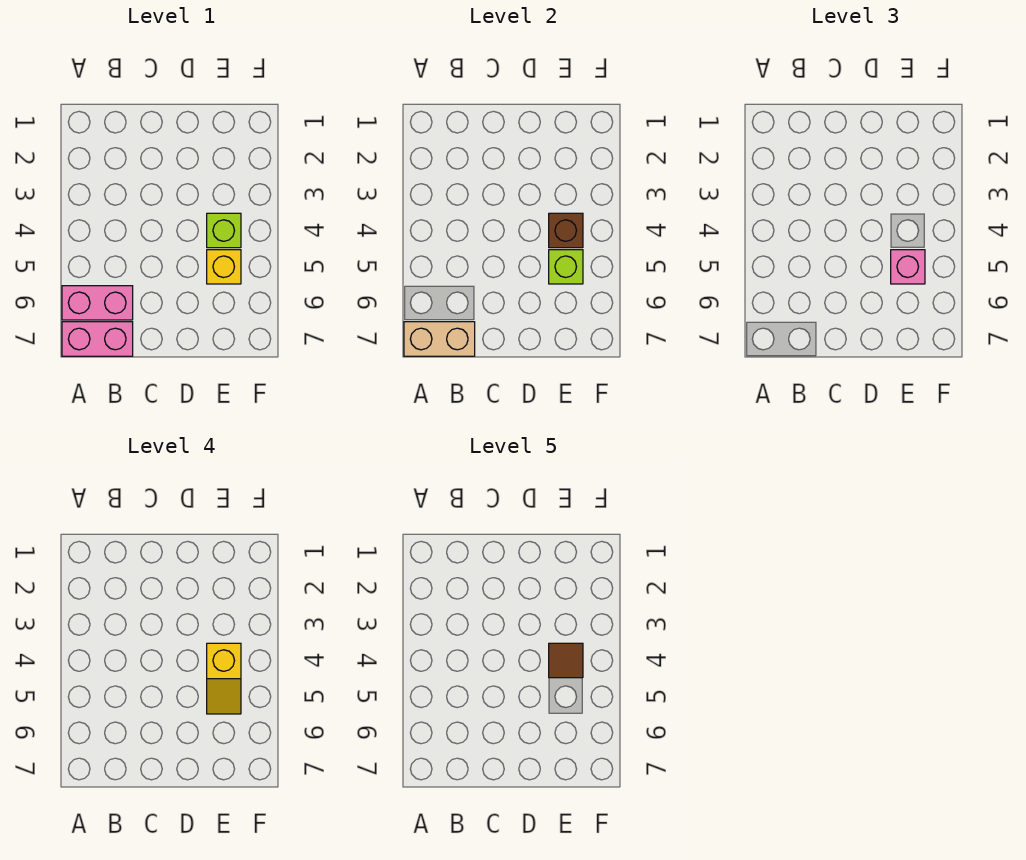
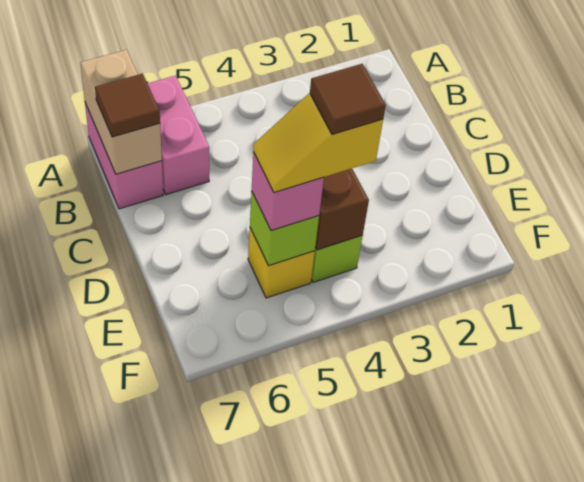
none -> brown 1x1 tile [95,74,160,137]

